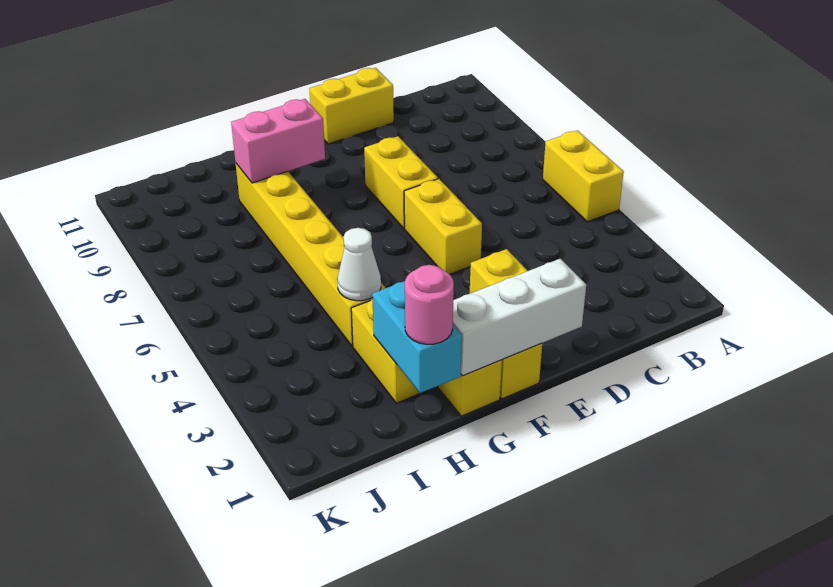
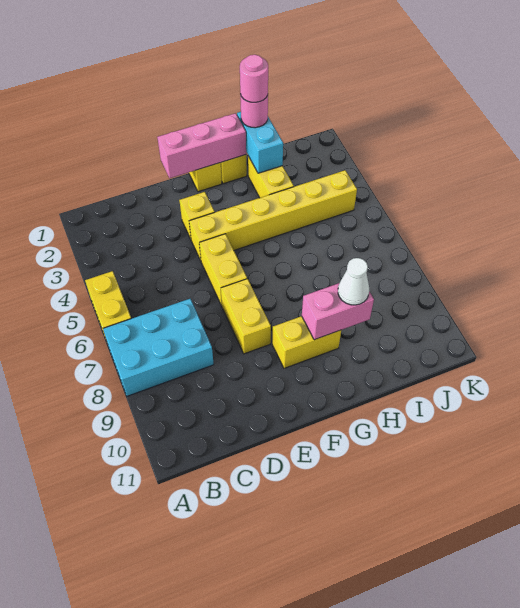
none -> cyan 2x3 brick [103,299,214,396]
yellow 1x2 brick [309,68,394,144] -> yellow 1x2 brick moved to [272,316,341,368]
white 1x3 brick [453,259,586,376] -> pink 1x3 brick [157,113,246,178]
none -> pink 1x1 round brick [240,55,268,102]
yellow 1x6 brick [236,164,385,346] -> yellow 1x6 brick turned to [189,170,357,260]
white 1x1 cone [337,228,381,301] -> white 1x1 cone moved to [338,258,369,305]

